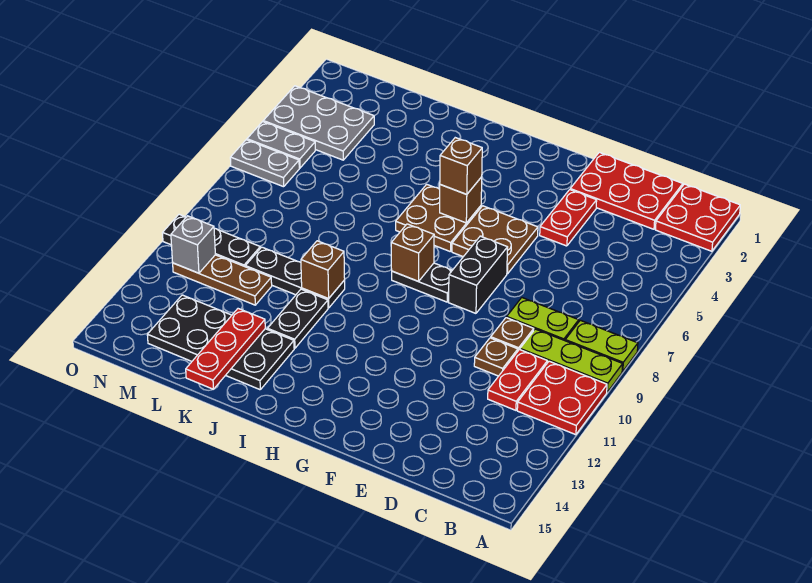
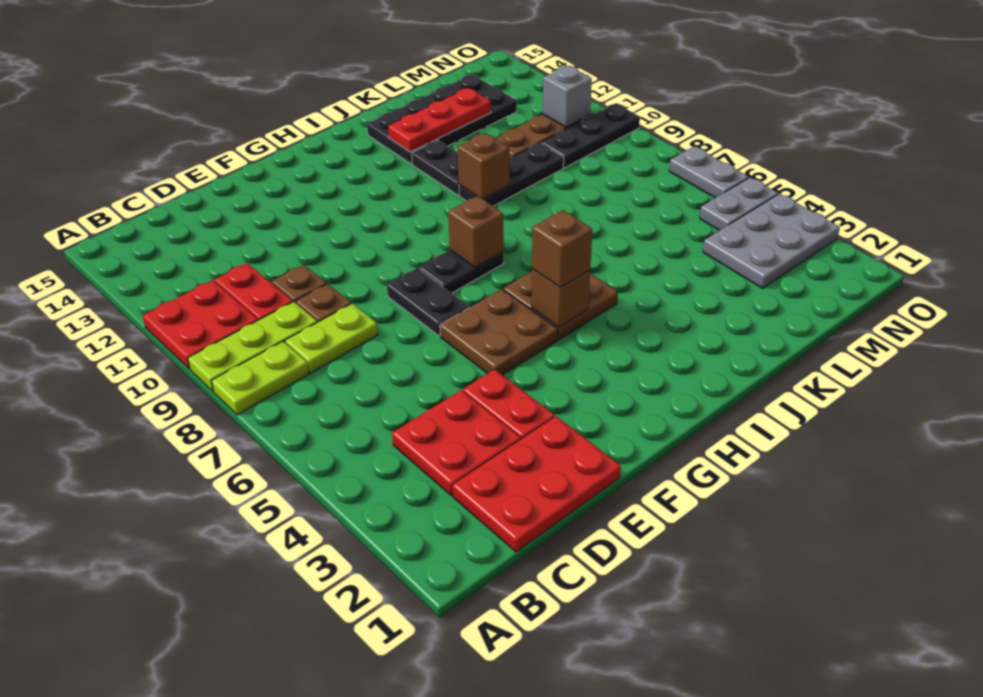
red 2x2 plate [655,184,740,251] -> red 2x2 plate moved to [392,390,521,496]
black 1x2 brick [449,236,508,313] -> black 1x2 plate [387,268,469,336]
red 1x3 plate [186,309,265,389] -> red 1x3 plate turned to [388,88,491,152]
grey 1x2 plate [230,140,299,187] -> grey 1x2 plate turned to [669,147,749,198]

